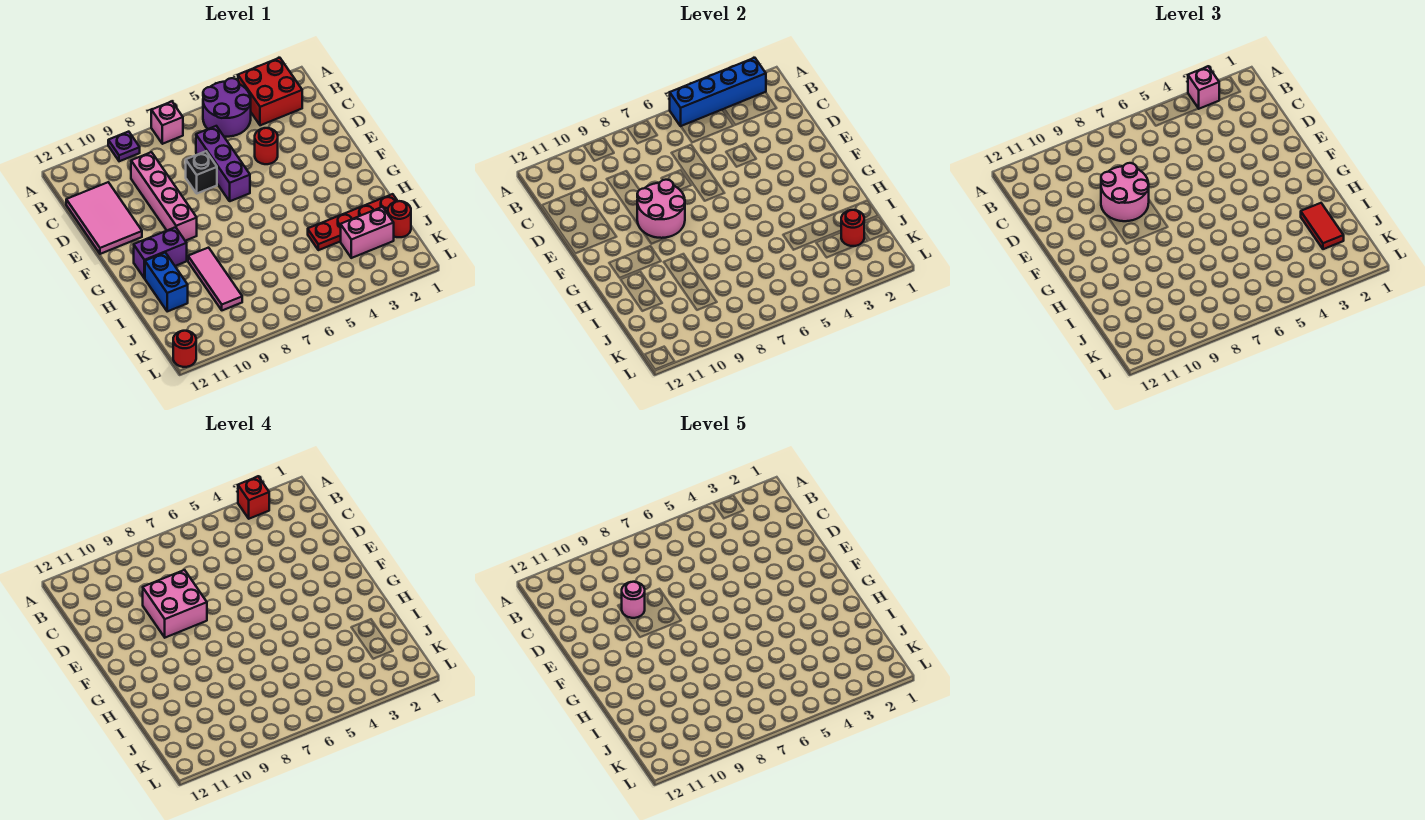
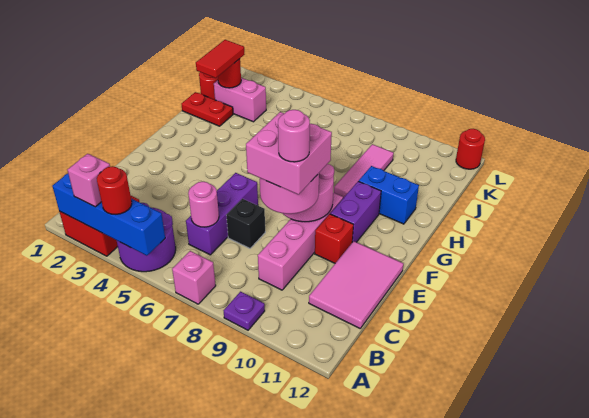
red 1x1 brick [238,477,269,519] -> red 1x1 brick moved to [315,214,353,263]
none -> pink 1x1 round brick [188,182,219,227]
red 1x1 round brick [255,128,278,164] -> red 1x1 round brick moved to [97,166,132,214]
purple 1x2 brick [134,227,187,278] -> purple 1x2 brick turned to [330,181,381,242]
blue 1x2 brick [145,253,188,311] -> blue 1x2 brick turned to [359,166,419,224]
red 1x4 plate [308,194,397,250] -> red 1x2 plate [182,92,233,126]

